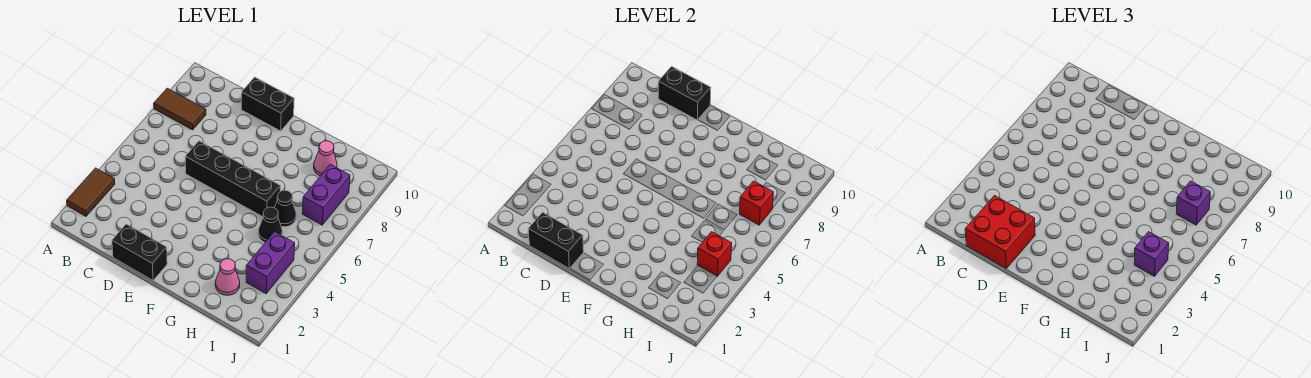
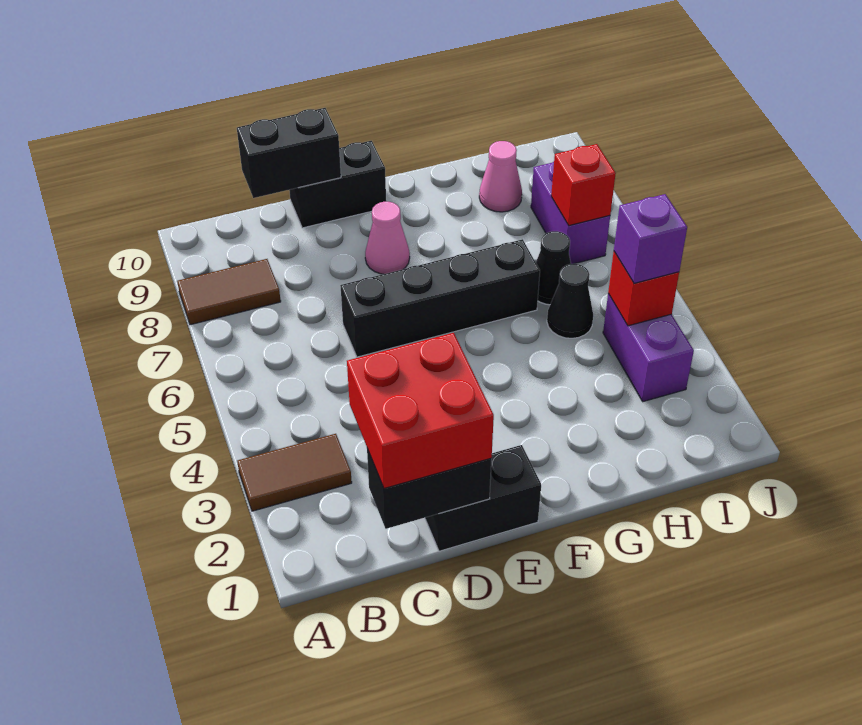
brown 1x2 tile [67,168,115,216] -> brown 1x2 tile turned to [237,434,352,511]
pink 1x1 cone [215,259,240,295] -> pink 1x1 cone moved to [365,202,410,274]
purple 1x1 brick [1176,181,1210,225] -> none

